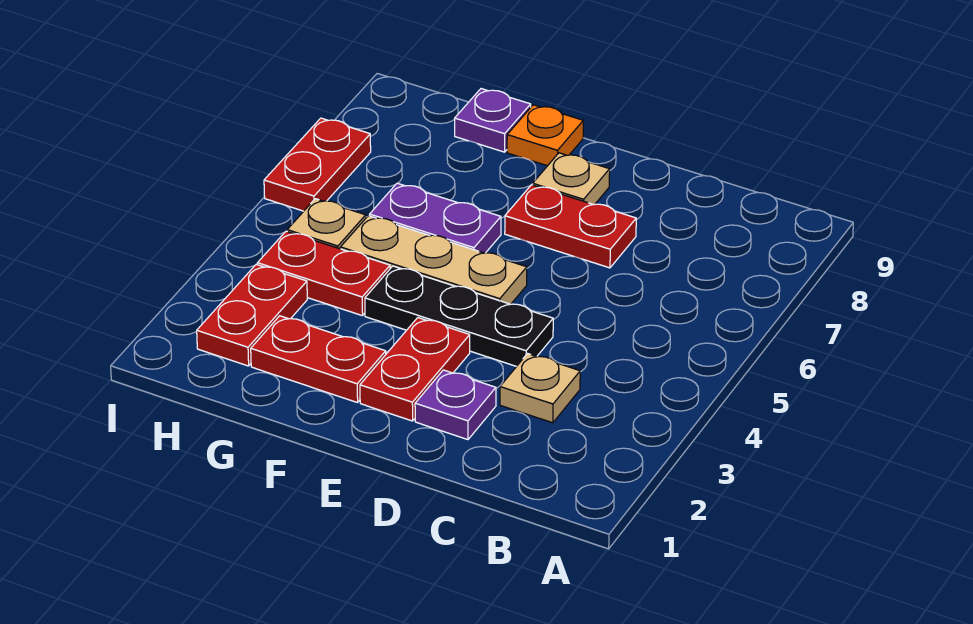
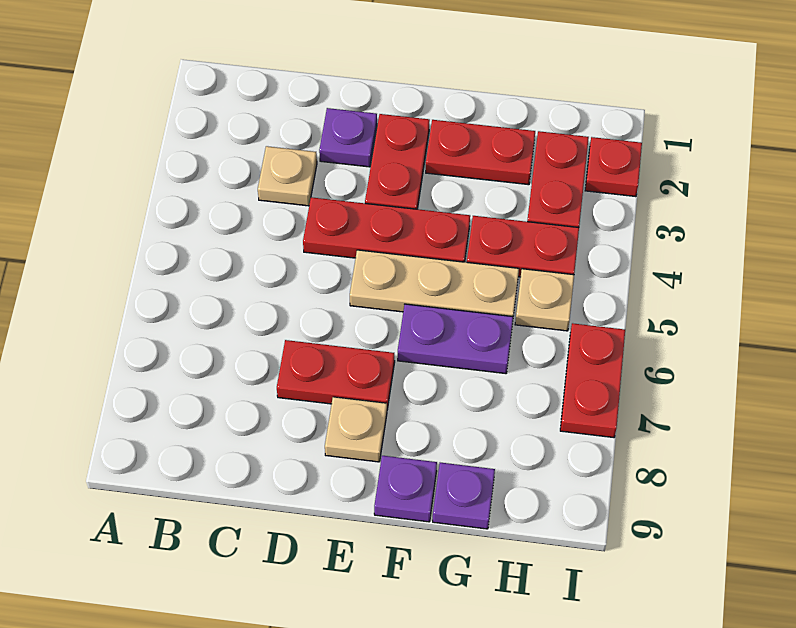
black 1x3 plate [365,266,553,366] -> red 1x3 plate [303,197,470,262]
orange 1x1 plate [507,105,583,166] -> purple 1x1 plate [374,456,437,522]
none -> red 1x1 plate [585,137,642,197]

